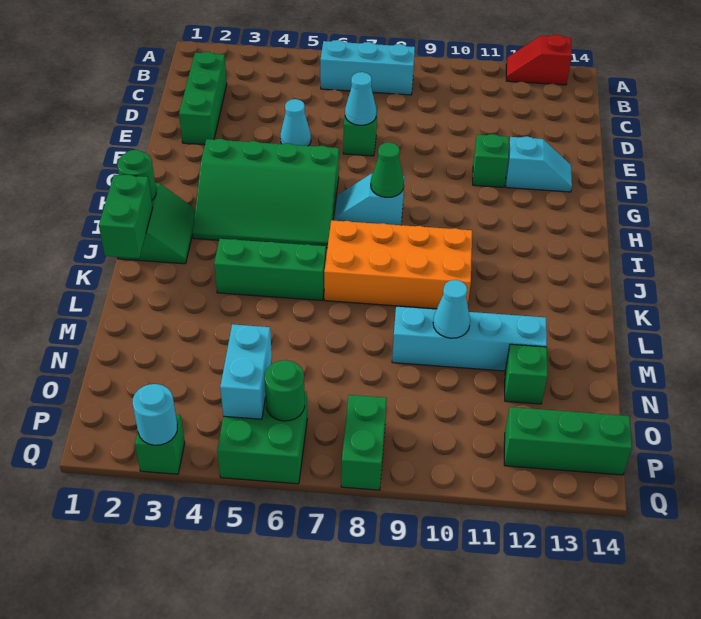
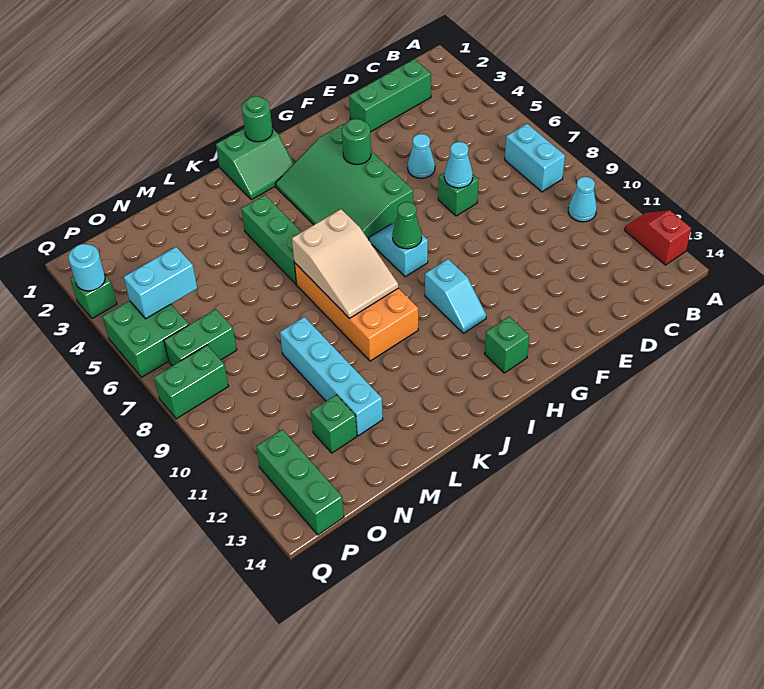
cyan 1x3 brick [320,40,415,95] -> cyan 1x2 brick [505,124,565,192]
green 1x1 brick [473,134,509,187] -> green 1x1 brick moved to [485,317,529,373]
cyan 1x2 slope [506,136,572,192] -> cyan 1x2 slope moved to [425,259,486,333]
green 1x2 brick [99,175,153,258] -> green 1x2 brick moved to [164,309,237,366]
none -> tan 2x3 slope [292,209,398,318]
cyan 1x1 cone [433,280,470,338] -> cyan 1x1 cone moved to [568,177,597,222]
green 1x1 round brick [265,360,305,421] -> green 1x1 round brick moved to [342,119,371,165]

